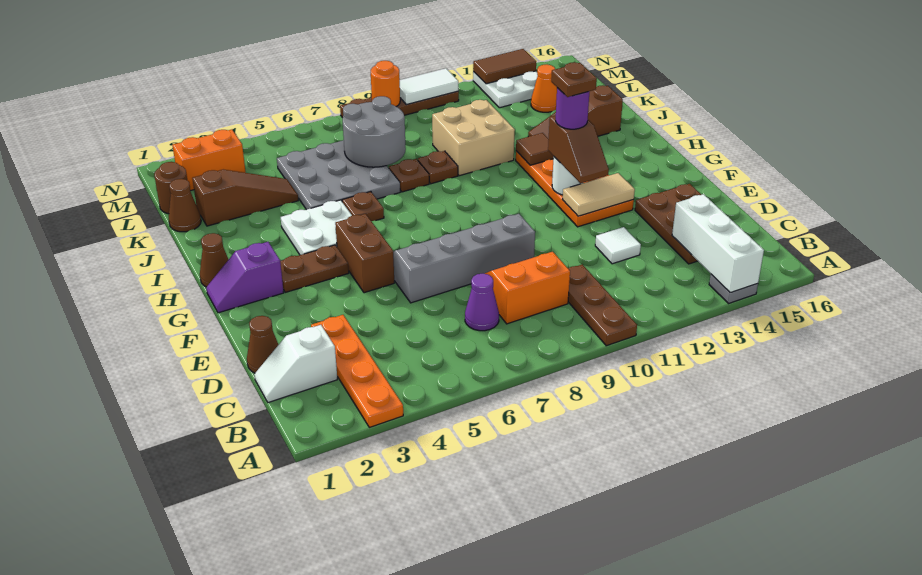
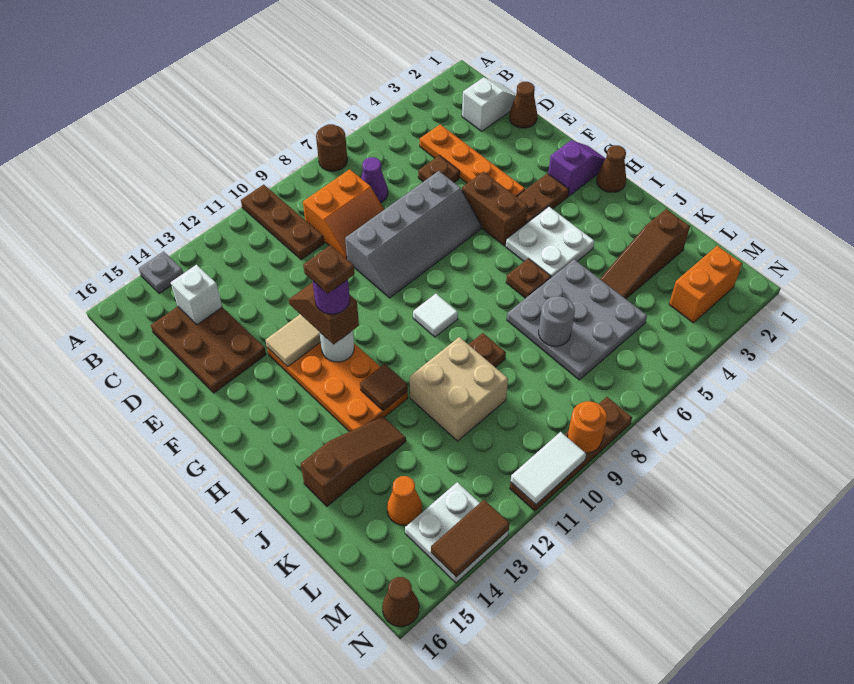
orange 1x4 plate [311,315,403,427] -> orange 1x4 plate moved to [420,124,525,197]
white 1x3 brick [672,194,764,293] -> white 1x1 brick [171,265,222,325]
white 1x1 tile [595,227,641,264] -> white 1x1 tile moved to [413,294,458,337]
brown 1x1 plate [389,159,429,192] -> brown 1x1 plate moved to [418,155,460,182]
brown 1x1 cone [169,179,201,232] -> brown 1x1 cone moved to [382,577,419,627]
grey 2x2 round brick [343,96,406,167] -> grey 1x1 round brick [539,296,575,346]
brown 1x1 round brick [154,162,187,214] -> brown 1x1 round brick moved to [316,124,347,171]

